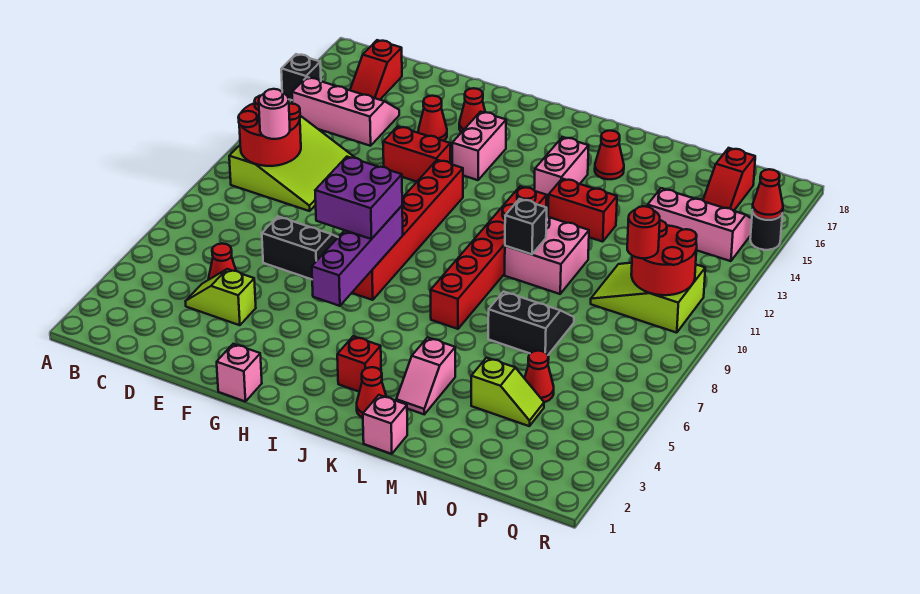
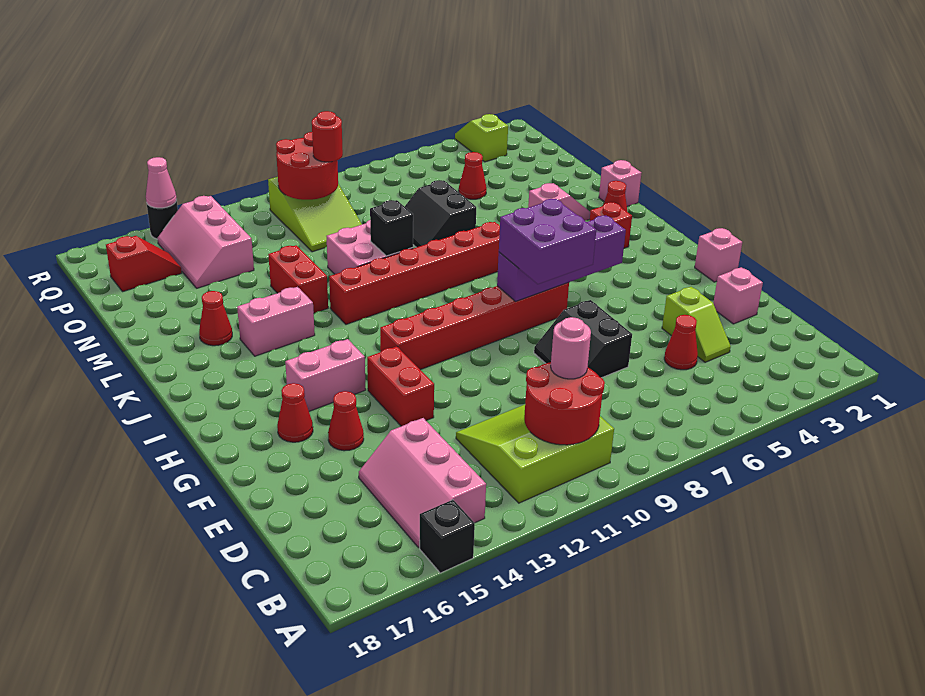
red 1x2 slope [350,40,402,100] -> none
none -> pink 1x1 brick [713,267,763,324]
lime 1x2 slope [471,358,544,426] -> lime 1x2 slope moved to [455,114,508,162]
red 1x1 cone [752,169,783,220] -> pink 1x1 cone [146,157,177,208]

